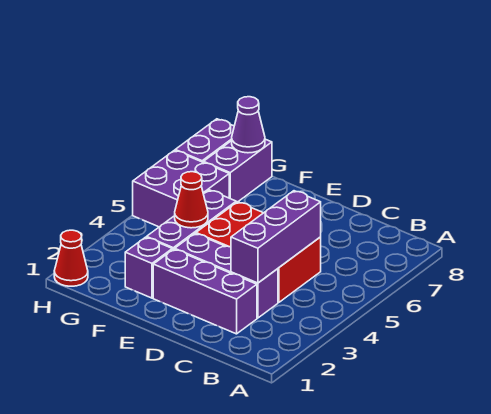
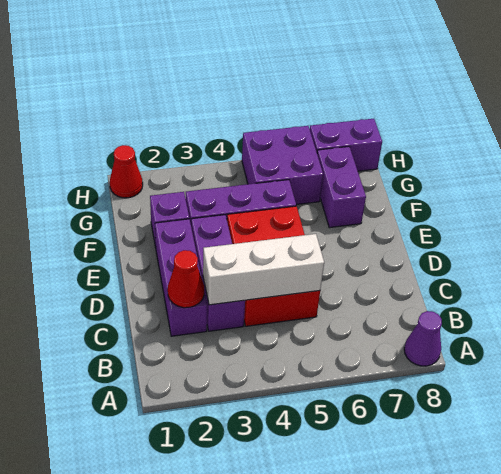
purple 1x3 brick [231,191,321,283] -> white 1x3 brick [203,234,324,305]
red 1x1 cone [175,172,208,228] -> red 1x1 cone moved to [168,250,204,308]
purple 1x2 brick [203,139,272,202] -> purple 1x2 brick turned to [317,147,366,228]
purple 1x1 cone [232,97,265,153] -> purple 1x1 cone moved to [404,311,442,366]

